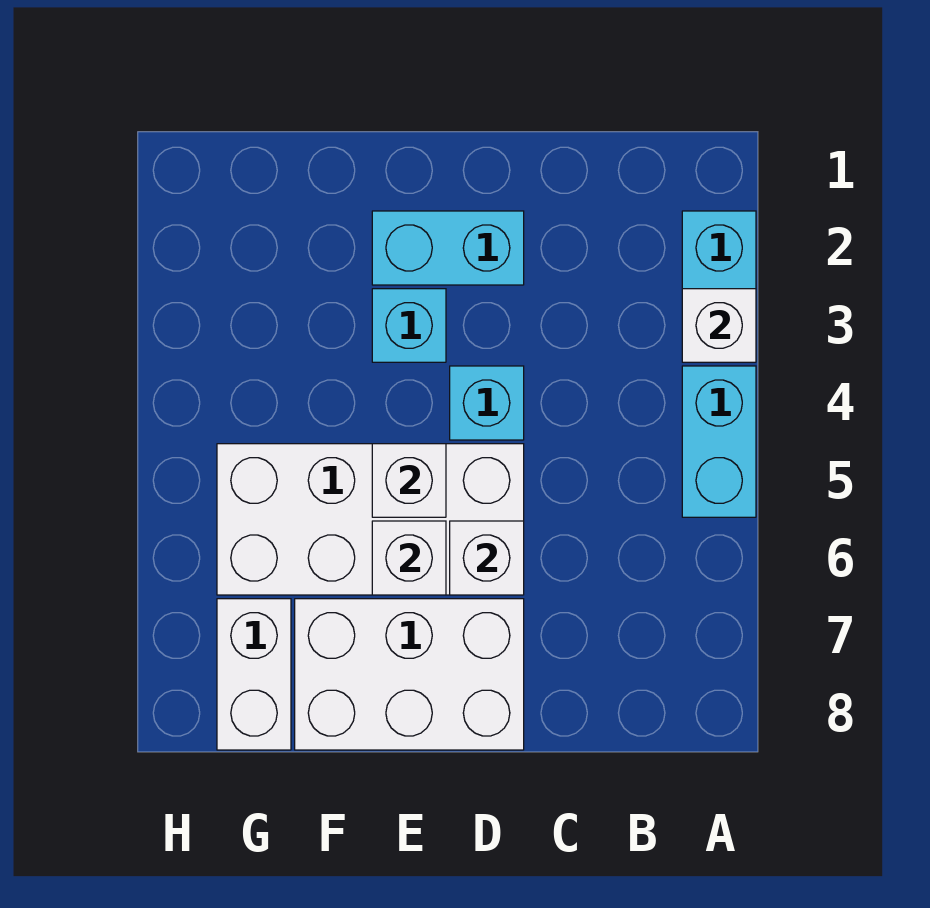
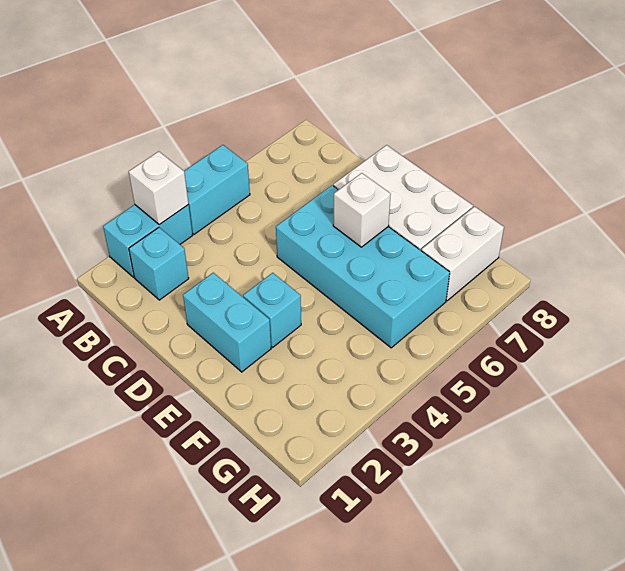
cyan 1x1 brick [450,366,524,440] -> cyan 1x1 brick moved to [129,228,189,300]
white 2x4 brick [217,444,524,595] -> cyan 2x4 brick [276,185,450,348]
white 1x1 brick [450,521,524,595] -> none
white 1x1 brick [372,444,446,517] -> none

